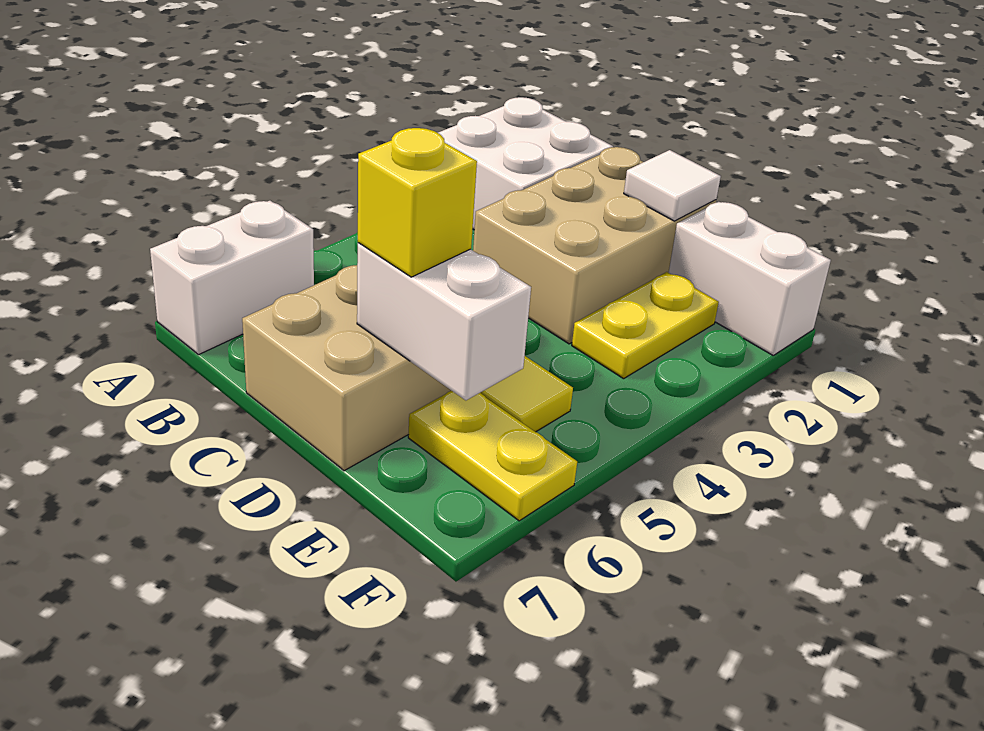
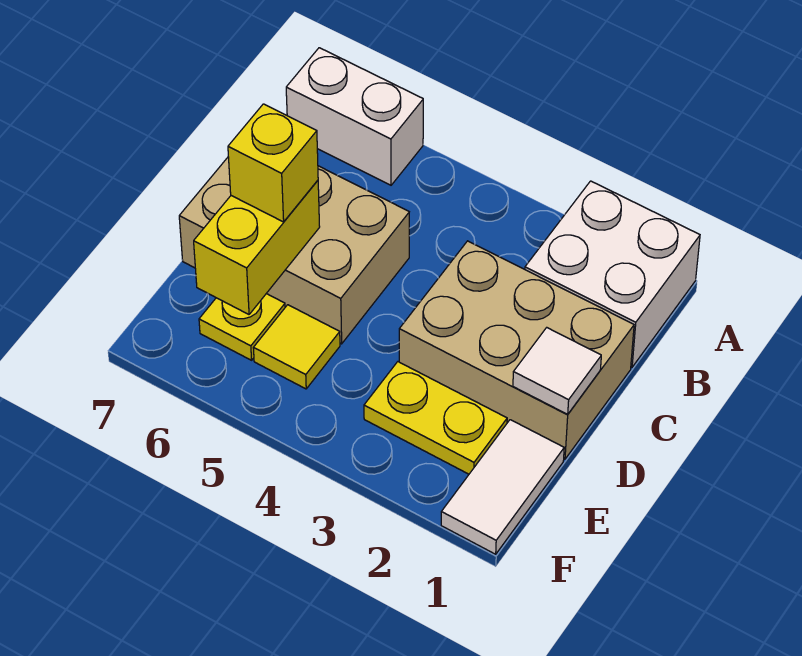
white 1x2 brick [357,243,531,400] -> yellow 1x2 brick [194,180,320,314]
white 1x2 brick [669,202,831,355] -> white 1x2 tile [441,420,564,554]
yellow 1x2 plate [408,391,577,521] -> yellow 1x1 plate [199,294,285,360]

